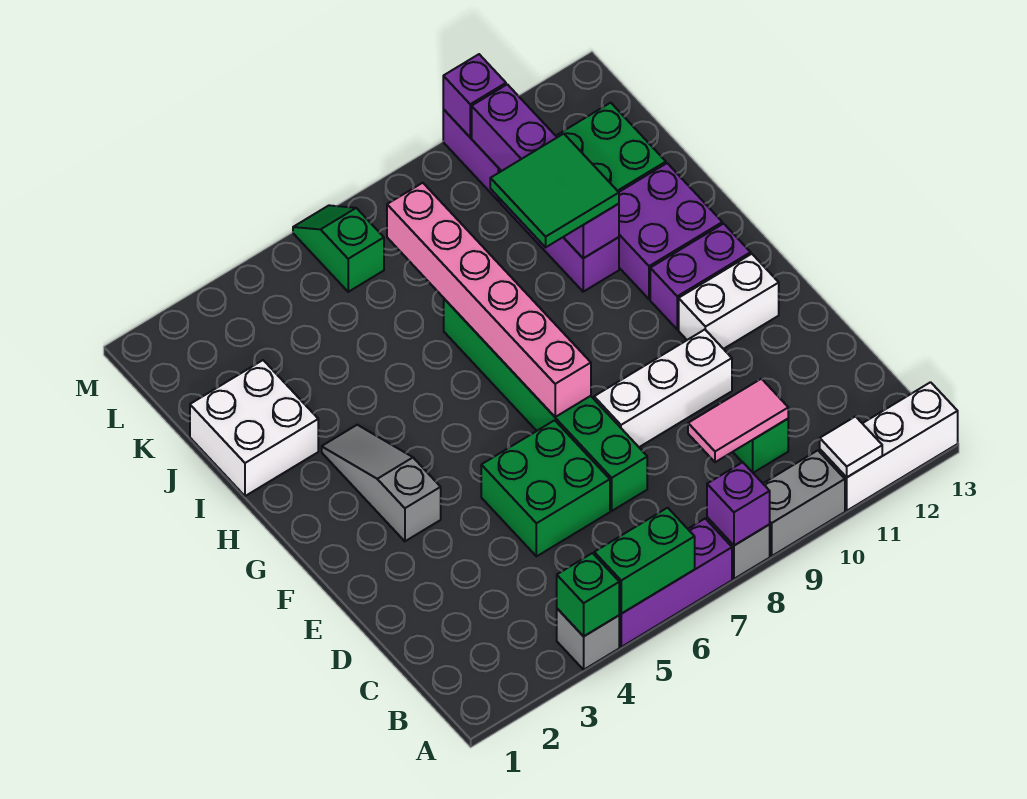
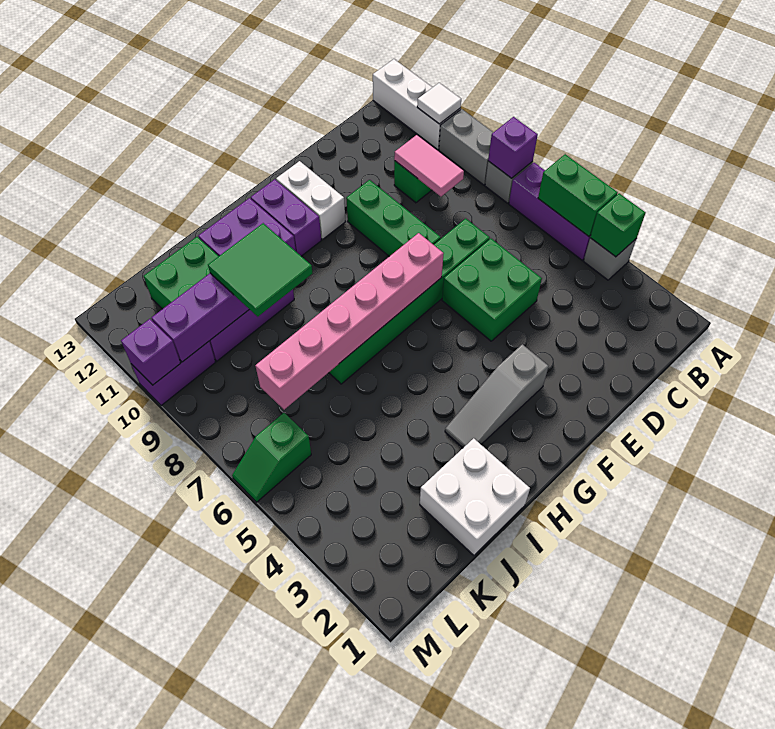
white 1x3 brick [594,330,732,447] -> green 1x3 brick [346,180,441,256]

